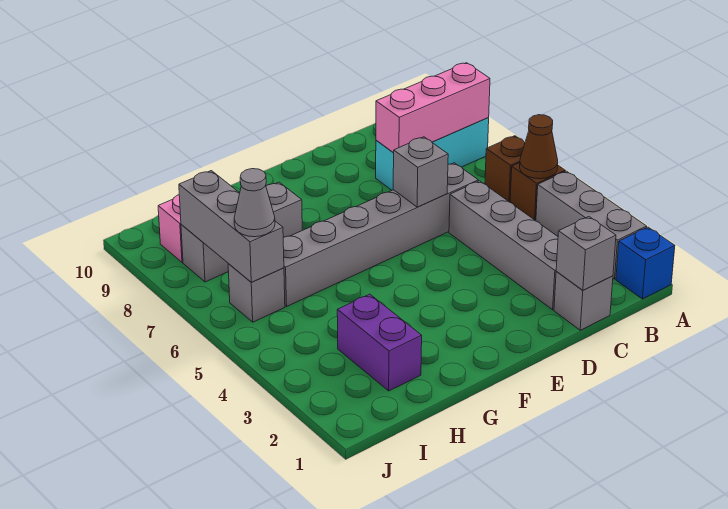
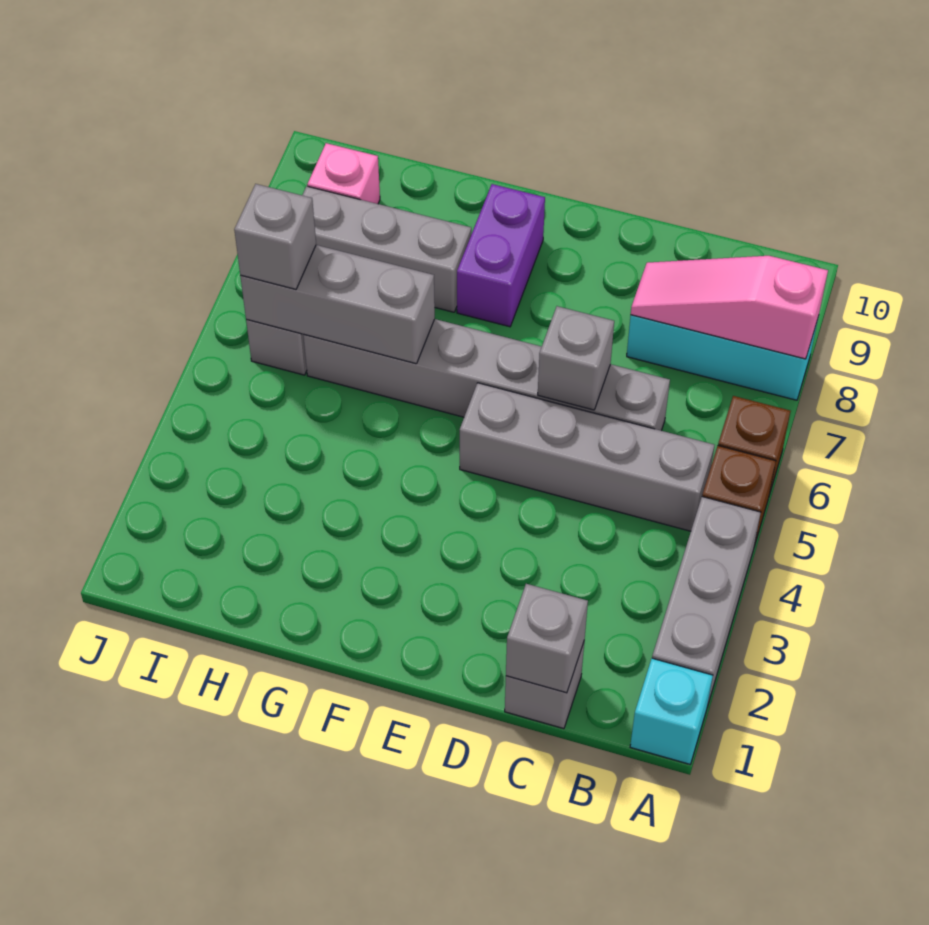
blue 1x1 brick [616,227,675,299] -> cyan 1x1 brick [630,658,713,764]
brown 1x1 cone [520,115,558,179] -> none
pink 1x3 brick [376,63,490,153] -> pink 1x3 slope [631,256,828,359]
grey 1x4 brick [449,181,558,310] -> grey 1x4 brick turned to [460,383,714,531]
purple 1x2 brick [337,294,422,391] -> purple 1x2 brick moved to [457,184,545,327]
grey 1x3 brick [179,171,284,282] -> grey 1x3 brick turned to [240,245,435,364]
grey 1x1 cone [234,169,275,237] -> grey 1x1 brick [234,184,316,289]

